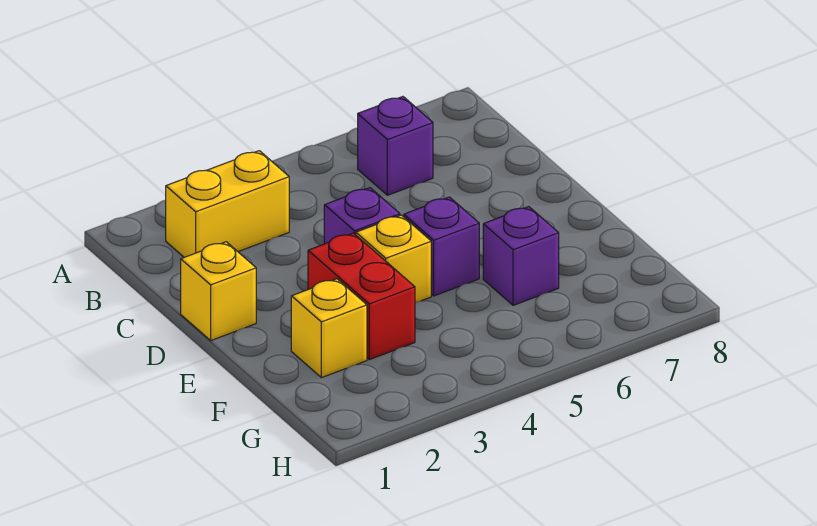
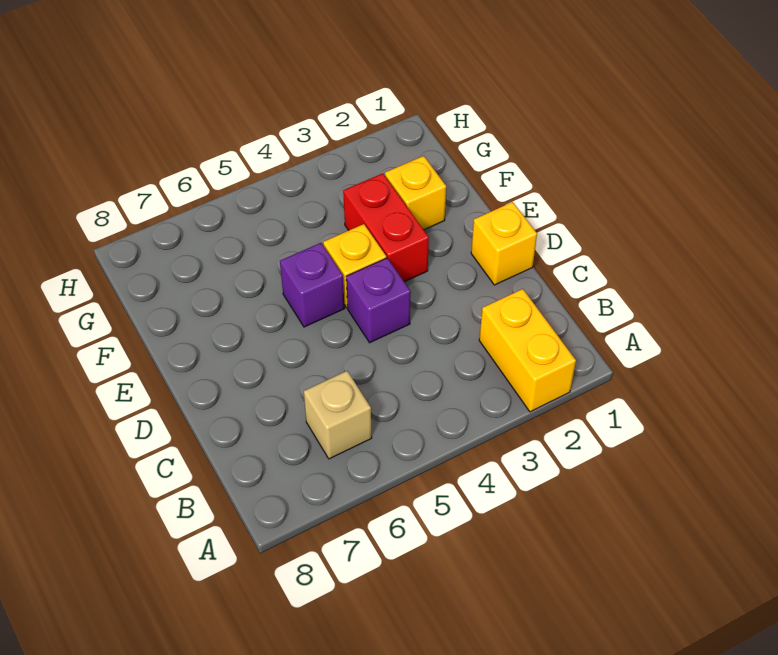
yellow 1x2 brick [166,151,289,257] -> yellow 1x2 brick turned to [479,289,576,412]
purple 1x1 brick [358,97,433,195] -> tan 1x1 brick [304,371,372,459]
purple 1x1 brick [483,207,559,305] -> none

